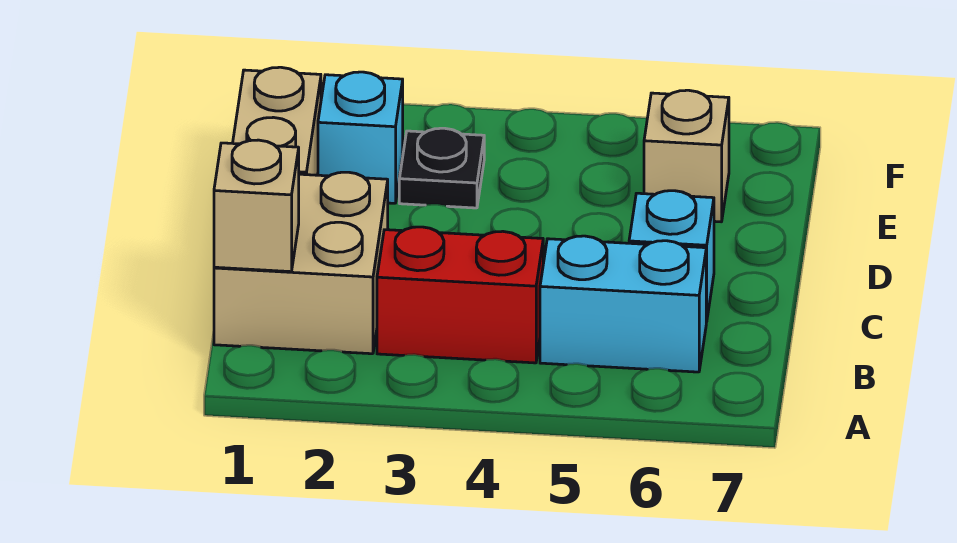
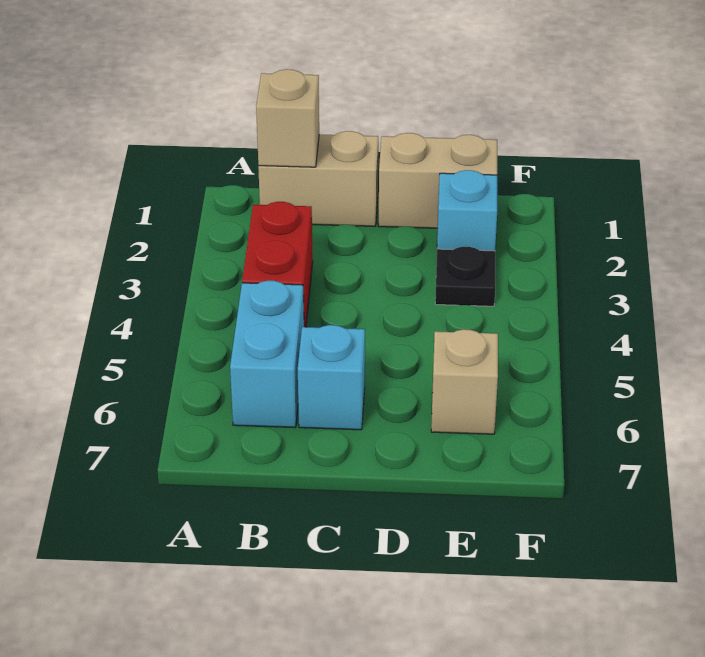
tan 2x2 brick [214,172,388,354] -> tan 1x2 brick [258,131,378,226]

